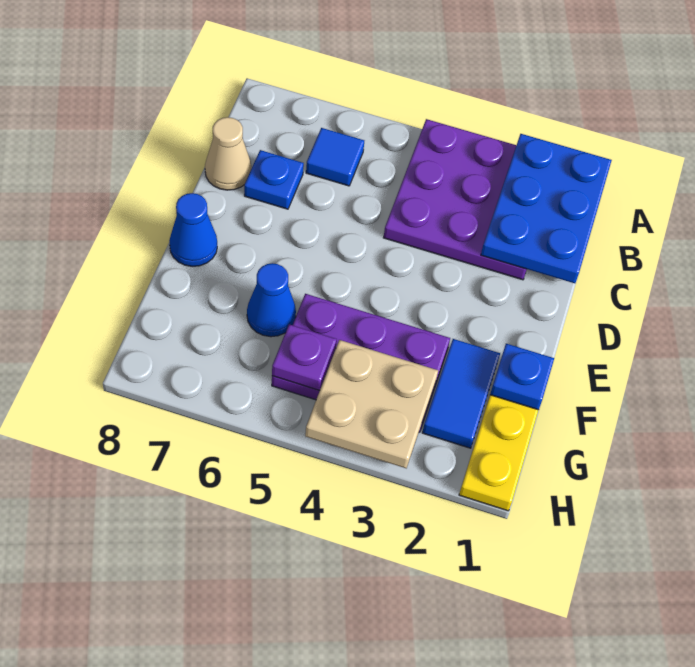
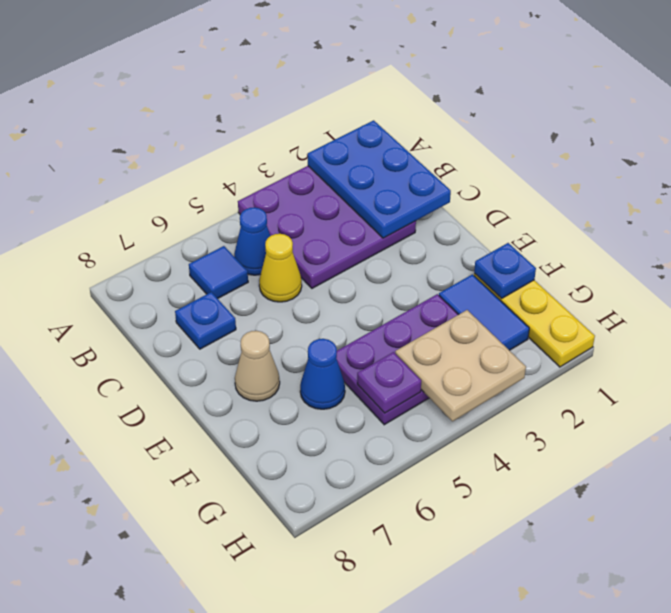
none -> yellow 1x1 cone [259,234,302,302]
tan 1x1 cone [205,117,251,190] -> tan 1x1 cone moved to [235,331,280,401]
blue 1x1 cone [169,193,217,266] -> blue 1x1 cone moved to [234,207,271,275]

